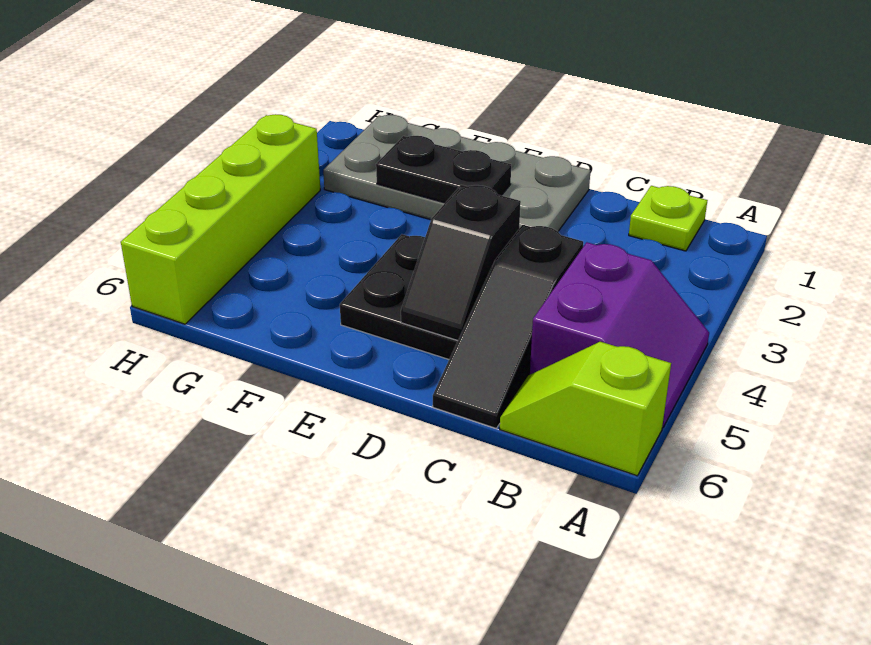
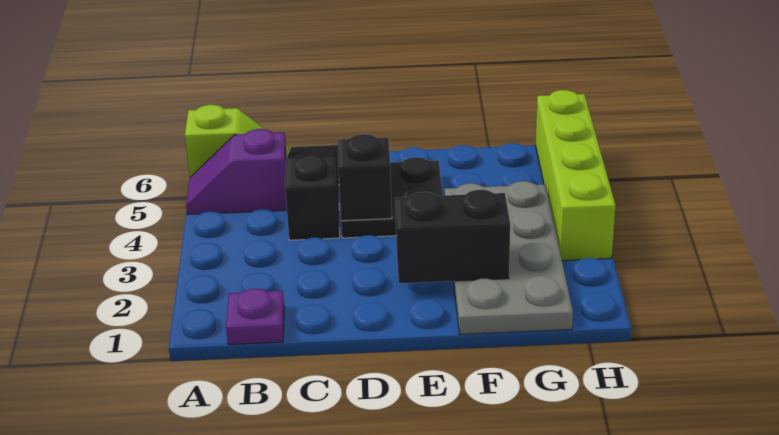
purple 2x2 slope [530,242,709,428] -> purple 1x2 slope [186,129,287,215]
lime 1x1 plate [629,186,708,251] -> purple 1x1 plate [226,288,284,345]
grey 2x4 plate [323,115,591,231] -> grey 2x4 plate turned to [445,181,573,334]
black 1x2 plate [376,136,511,203] -> black 1x2 brick [395,190,510,283]

